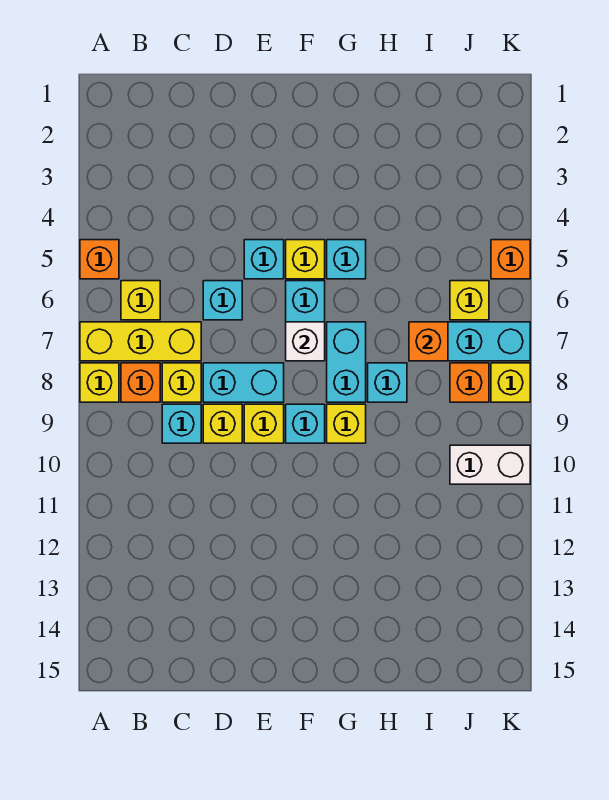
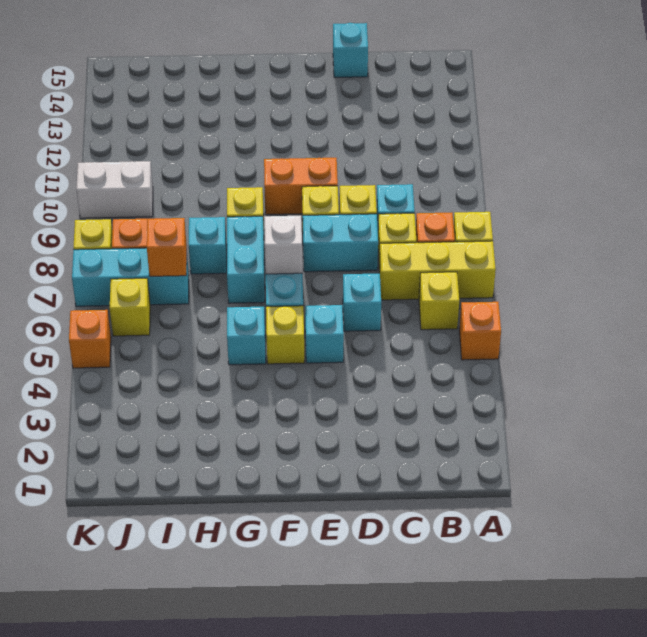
none -> orange 1x2 brick [264,158,338,215]
cyan 1x1 brick [286,404,325,443] -> cyan 1x1 brick moved to [333,23,368,77]

